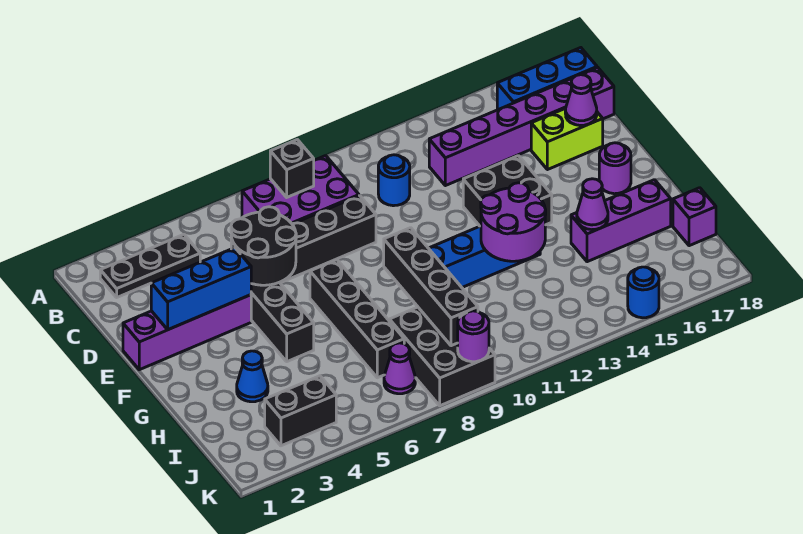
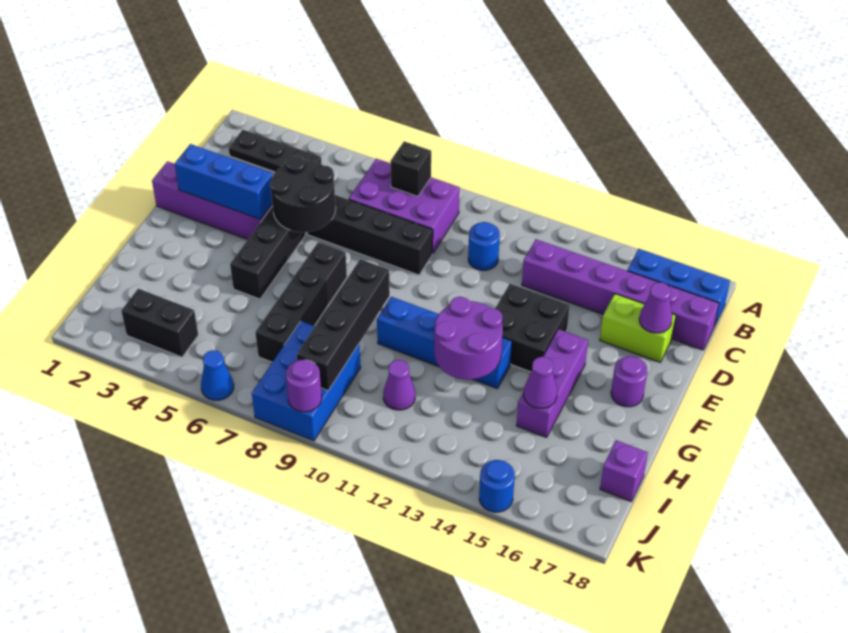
blue 1x1 cone [237,351,268,402] -> blue 1x1 cone moved to [201,350,234,400]
purple 1x3 brick [571,180,671,262] -> purple 1x3 brick turned to [516,329,588,437]
black 2x3 brick [389,307,495,406] -> blue 2x3 brick [252,321,361,441]
purple 1x1 cone [384,343,415,394] -> purple 1x1 cone moved to [383,360,415,410]

